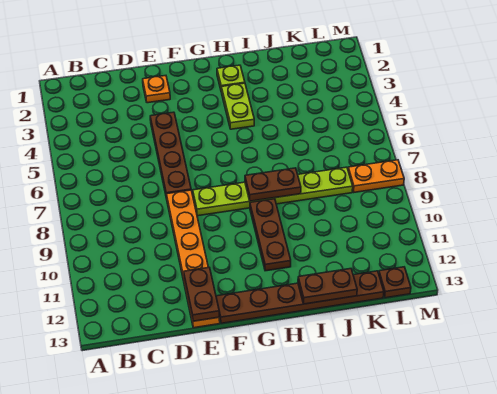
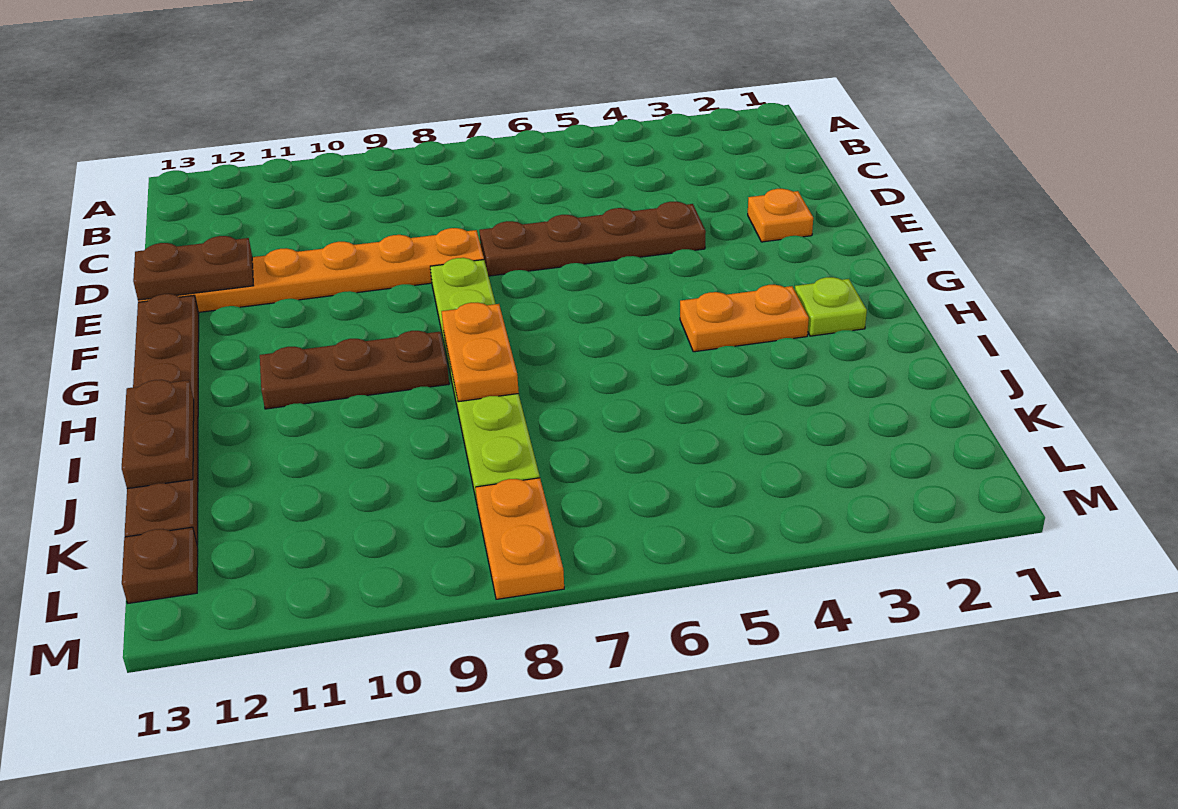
lime 1x2 plate [221,83,254,129] -> orange 1x2 plate [680,284,809,352]
brown 1x2 plate [245,168,301,201] -> orange 1x2 plate [442,303,519,402]

